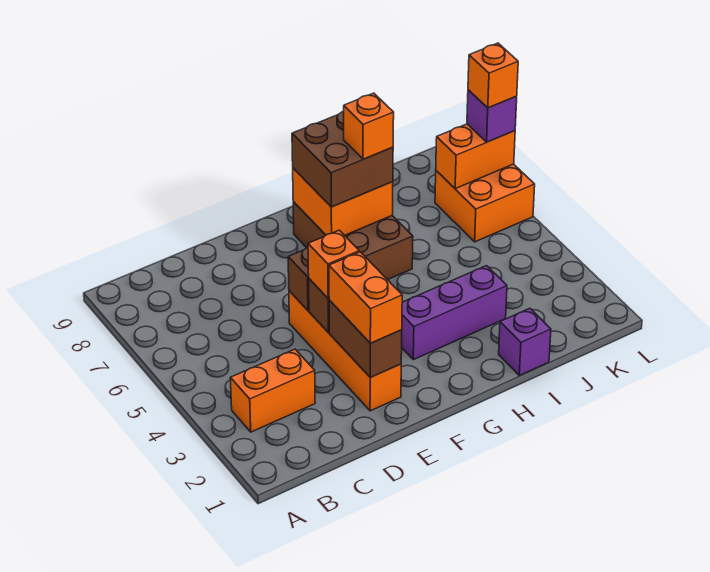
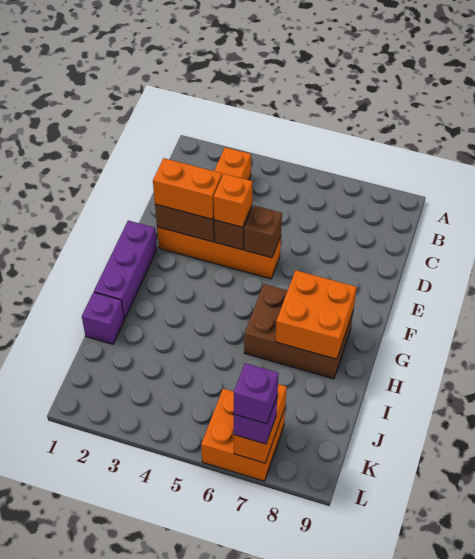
purple 1x3 brick [402,266,507,360] -> purple 1x3 brick moved to [94,221,157,319]
brown 2x2 brick [292,111,393,207] -> none
orange 1x1 brick [344,93,394,159] -> none
orange 1x1 brick [468,43,518,108] -> purple 1x1 brick [234,363,279,424]

